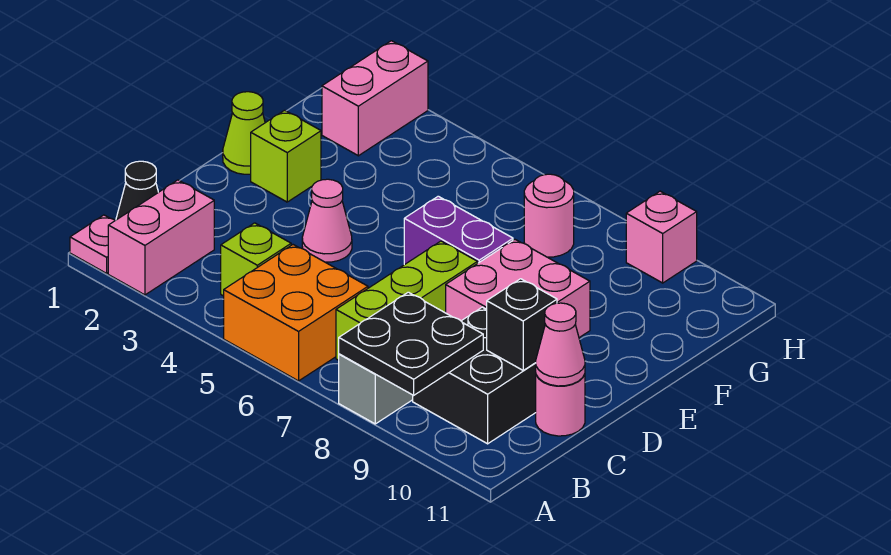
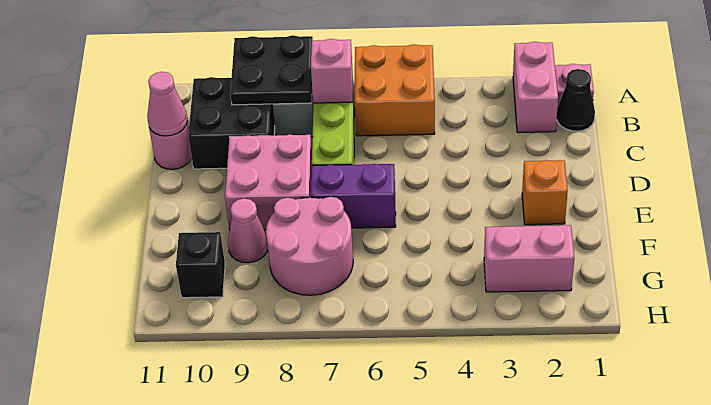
lime 1x1 brick [221,223,291,296] -> none
black 1x1 brick [487,279,557,370] -> black 1x1 brick moved to [176,232,225,298]
pink 1x1 cone [302,179,352,262] -> pink 1x1 cone moved to [228,198,268,263]
lime 1x1 cone [223,92,265,174] -> none
lime 1x1 brick [251,110,321,202] -> orange 1x1 brick [522,160,568,225]
pink 1x2 brick [322,41,428,156] -> pink 1x2 brick turned to [484,225,574,292]
pink 1x1 round brick [524,174,574,257] -> pink 2x2 round brick [266,197,353,295]
pink 1x1 brick [626,191,697,283] -> pink 1x1 brick moved to [311,39,353,103]

